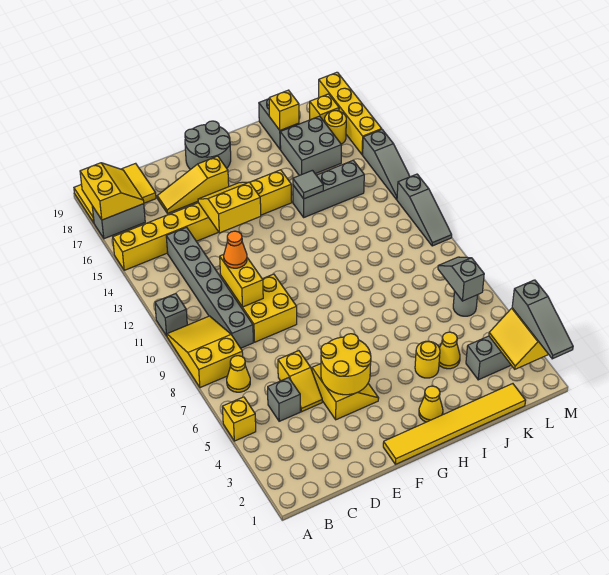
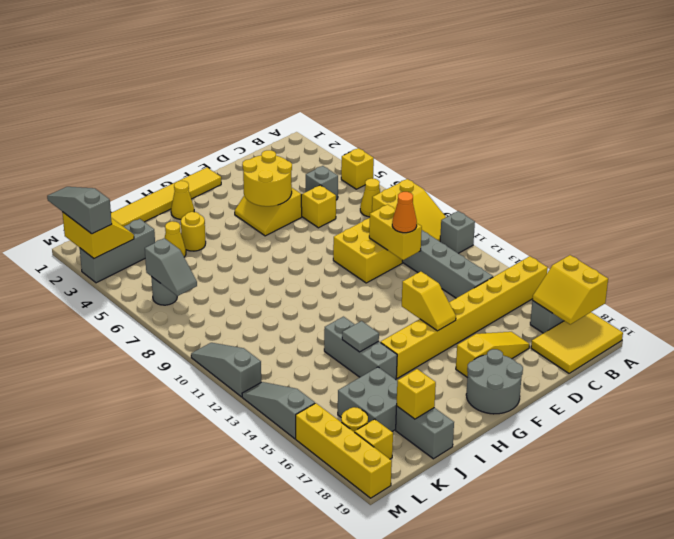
yellow 2x2 slope [198,182,261,233] -> yellow 1x2 slope [402,272,456,331]
grey 1x3 brick [293,160,364,217] -> grey 1x3 brick turned to [324,317,397,380]

